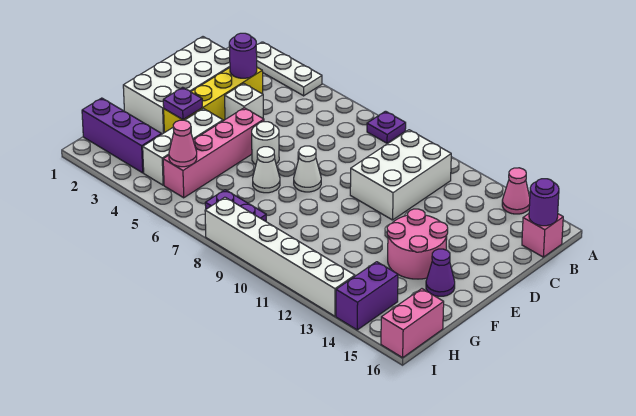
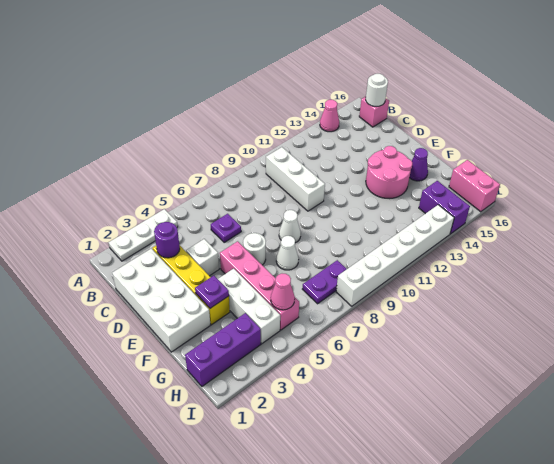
purple 1x1 plate [367,111,406,143] -> purple 1x1 plate moved to [211,214,241,242]
white 2x3 brick [350,130,451,220] -> white 1x3 brick [266,147,325,211]
purple 1x1 round brick [529,179,559,226] -> white 1x1 round brick [366,74,388,107]

